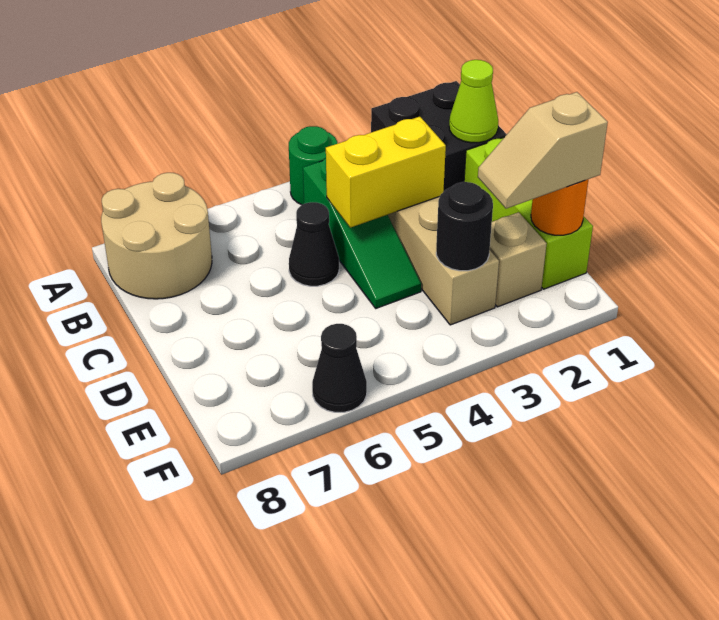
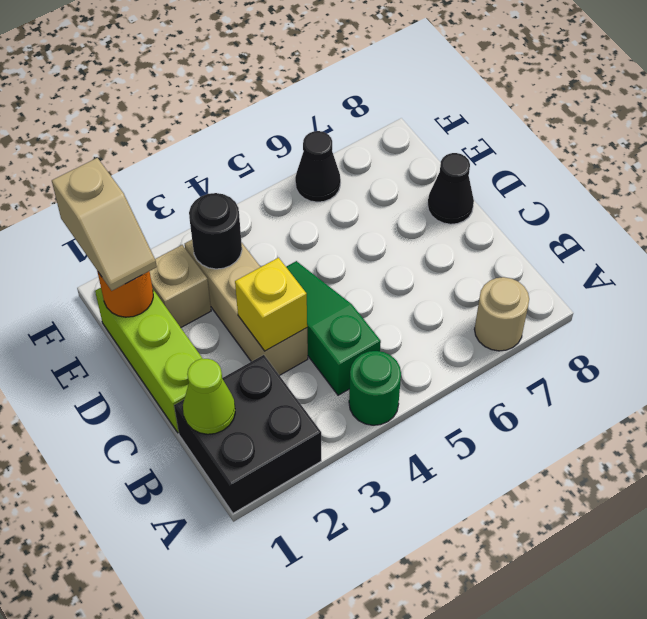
tan 2x2 round brick [101,173,212,299] -> tan 1x1 round brick [474,277,529,351]
yellow 1x2 brick [326,117,446,228] -> yellow 1x1 brick [235,258,307,351]
black 1x1 cone [289,202,339,286] -> black 1x1 cone moved to [428,153,474,224]
tan 1x2 slope [478,92,608,209] -> tan 1x2 slope turned to [52,158,157,291]

